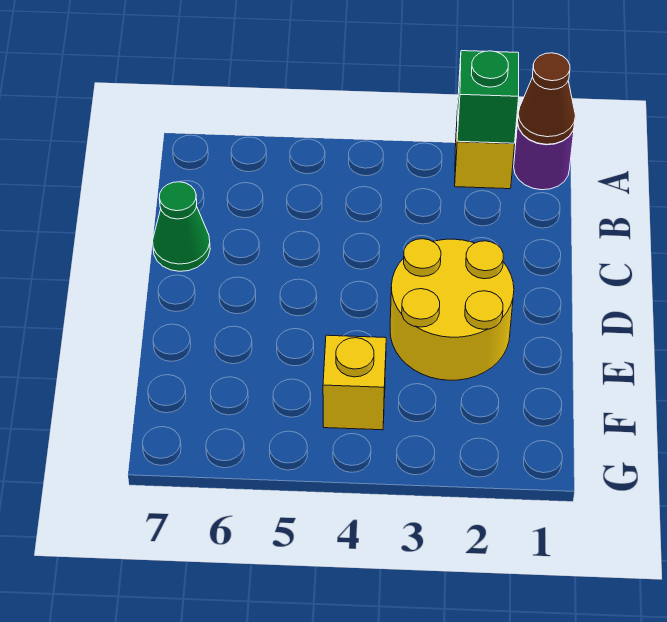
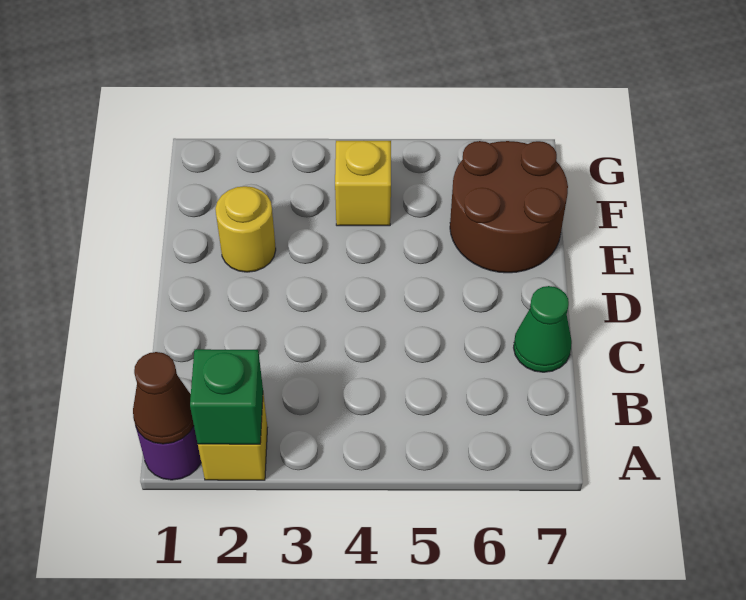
yellow 2x2 round brick [390,239,514,380] -> yellow 1x1 round brick [215,186,276,272]
none -> brown 2x2 round brick [450,141,568,273]

